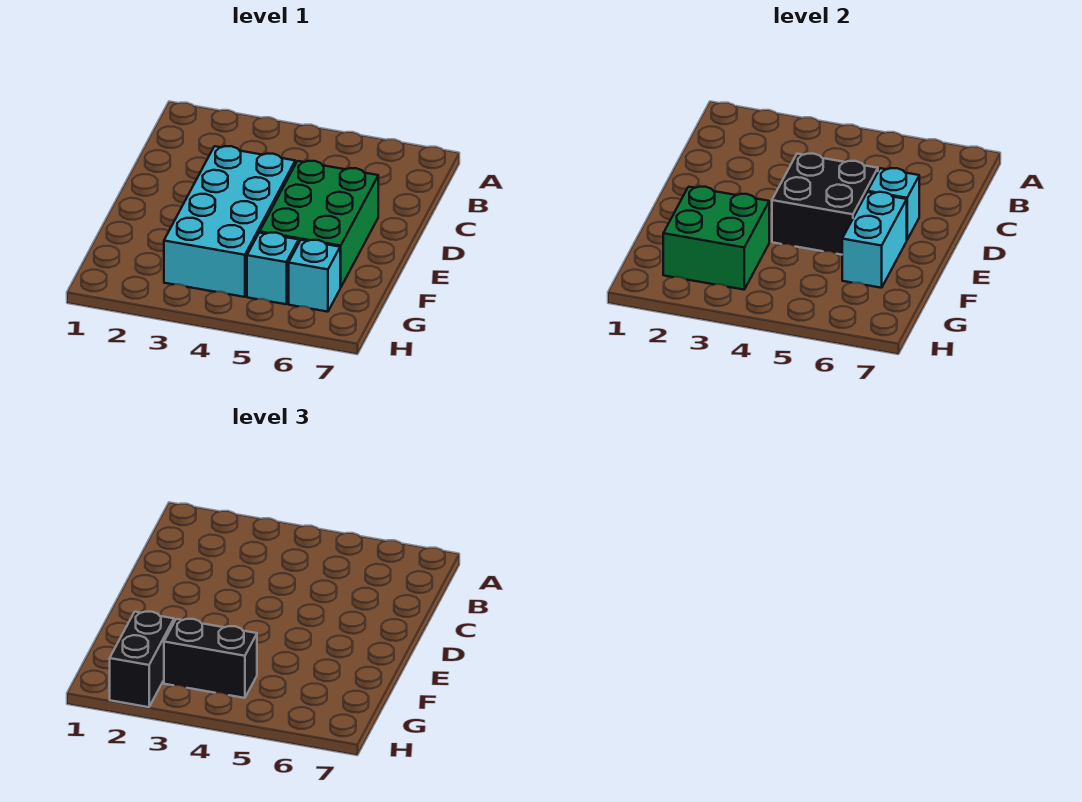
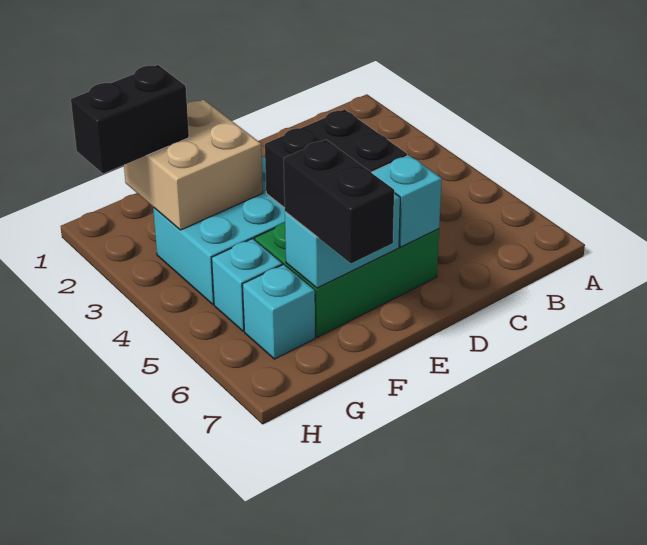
green 2x2 brick [663,187,769,290] -> tan 2x2 brick [124,100,263,230]
black 1x2 brick [164,619,257,698] -> black 1x2 brick moved to [284,140,394,263]

